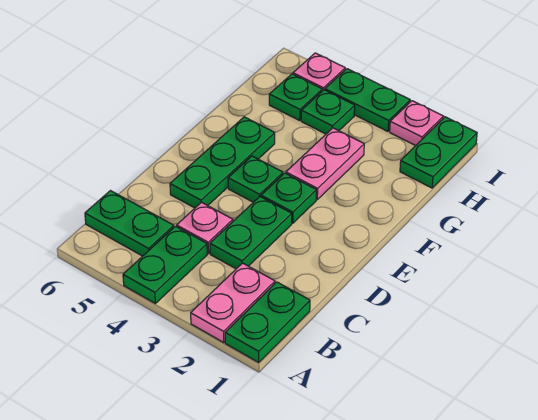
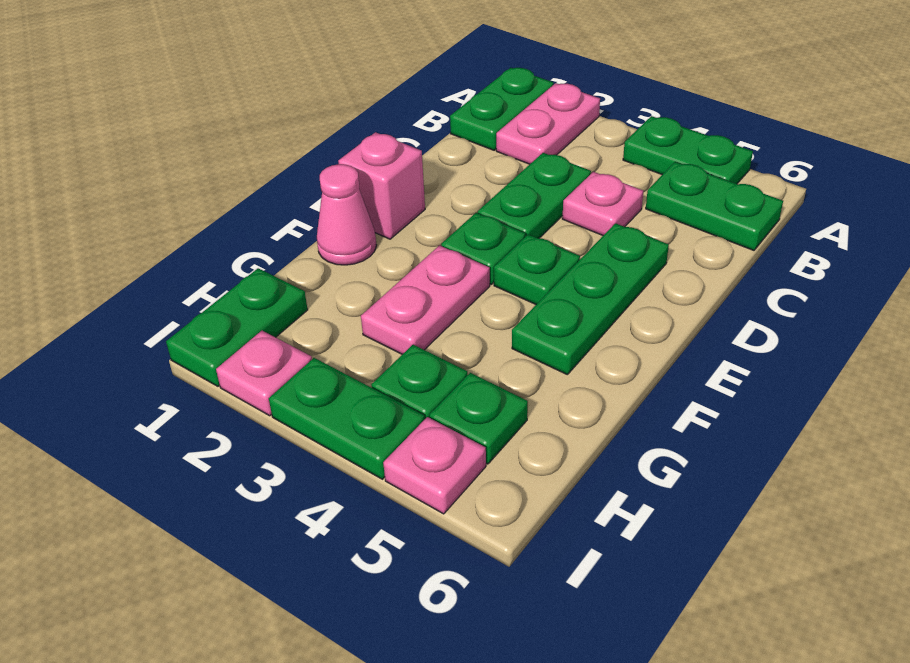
green 1x2 plate [123,226,207,303] -> green 1x2 plate turned to [623,116,753,184]
none -> pink 1x1 brick [338,132,425,239]
none -> pink 1x1 cone [317,164,376,265]

